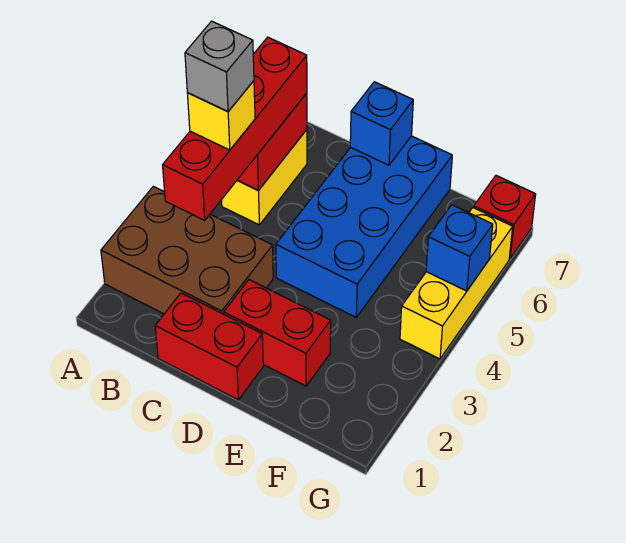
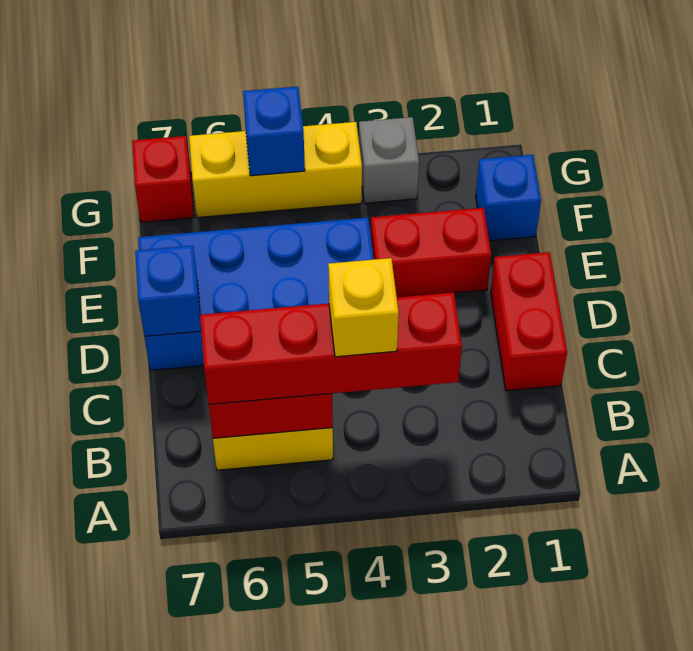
brown 2x3 brick [101,187,273,314] -> none
grey 1x1 brick [185,21,254,112] -> grey 1x1 brick moved to [359,117,419,203]
red 1x2 brick [224,280,331,386] -> red 1x2 brick turned to [371,208,491,297]
none -> blue 1x1 brick [476,155,541,241]

